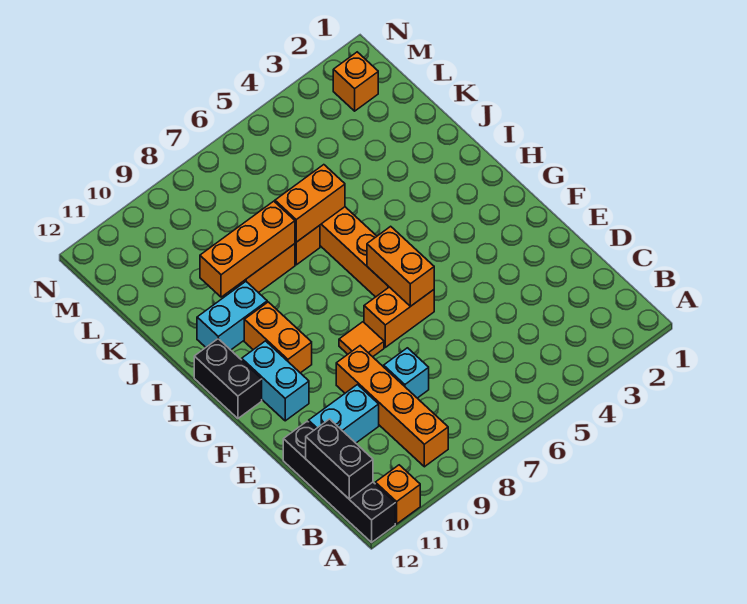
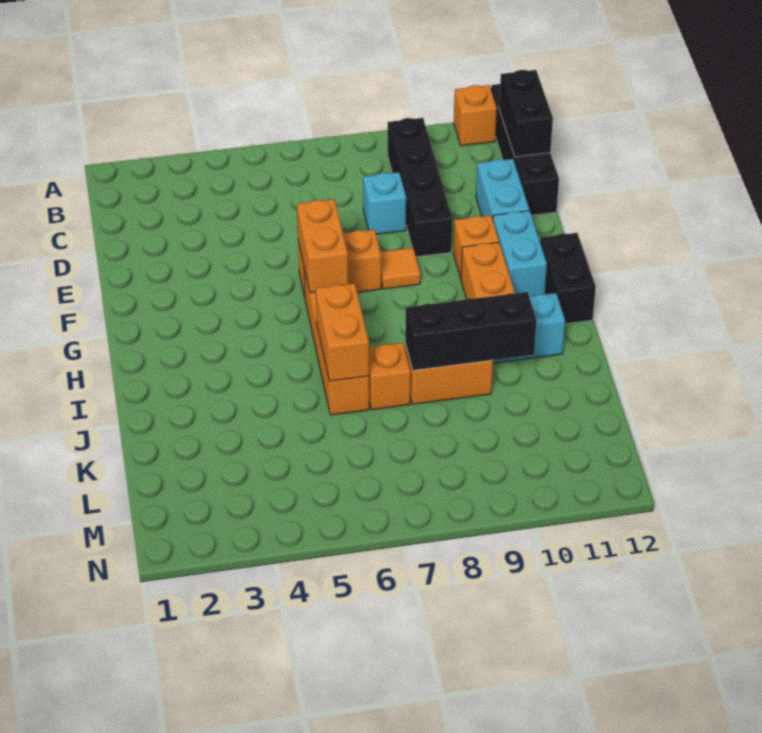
orange 1x4 brick [336,346,448,467] -> black 1x4 brick [388,118,452,257]
cyan 1x2 brick [309,385,379,443] -> cyan 1x2 brick turned to [476,159,529,219]
orange 1x2 brick [275,165,345,242] -> orange 1x2 brick turned to [316,283,369,381]
orange 1x3 brick [200,201,295,297] -> black 1x3 brick [405,292,536,370]
orange 1x1 brick [333,52,378,111] -> orange 1x1 brick moved to [453,215,499,278]

